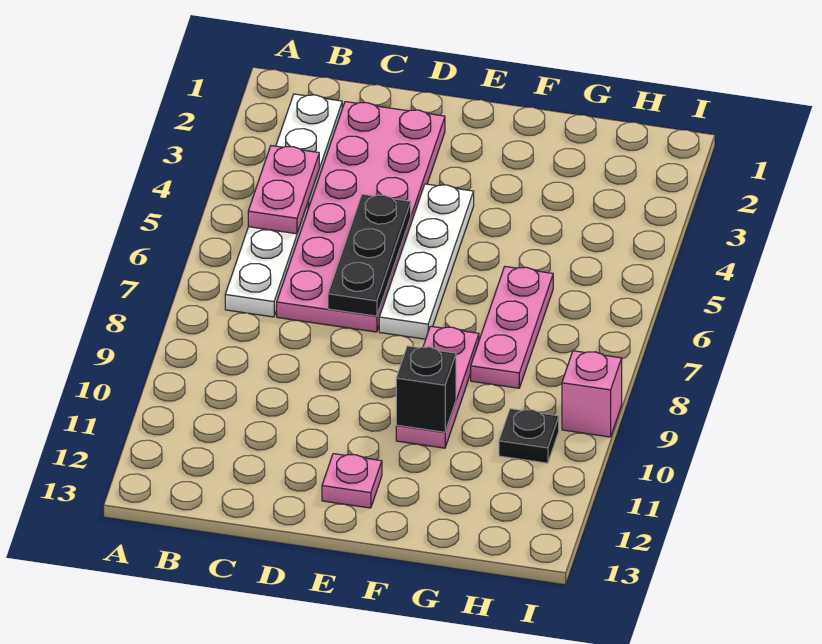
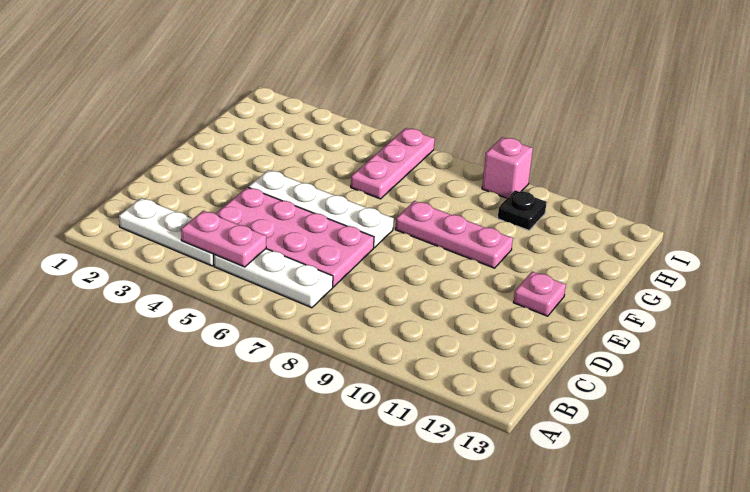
pink 2x6 plate [277,102,445,332] -> pink 2x4 plate [215,187,374,287]
black 1x3 plate [328,194,411,316] -> none
black 1x1 brick [396,346,456,432] -> none
pink 1x3 plate [471,267,553,388] -> pink 1x3 plate turned to [351,128,435,199]

